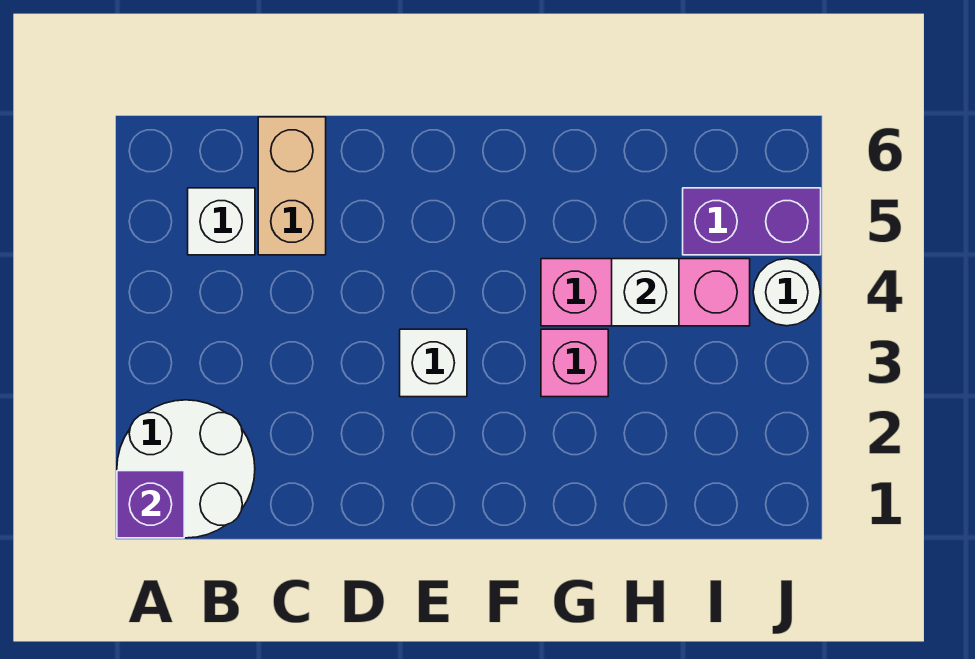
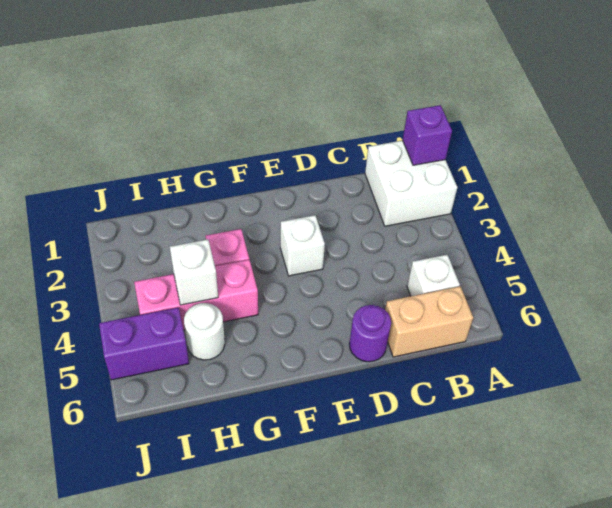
white 2x2 round brick [117,400,255,538] -> white 2x2 brick [365,140,457,226]
tan 1x2 brick [258,117,326,255] -> tan 1x2 brick turned to [385,286,473,357]
none -> purple 1x1 round brick [349,305,391,362]
white 1x1 round brick [753,259,820,326] -> white 1x1 round brick moved to [184,303,225,360]

